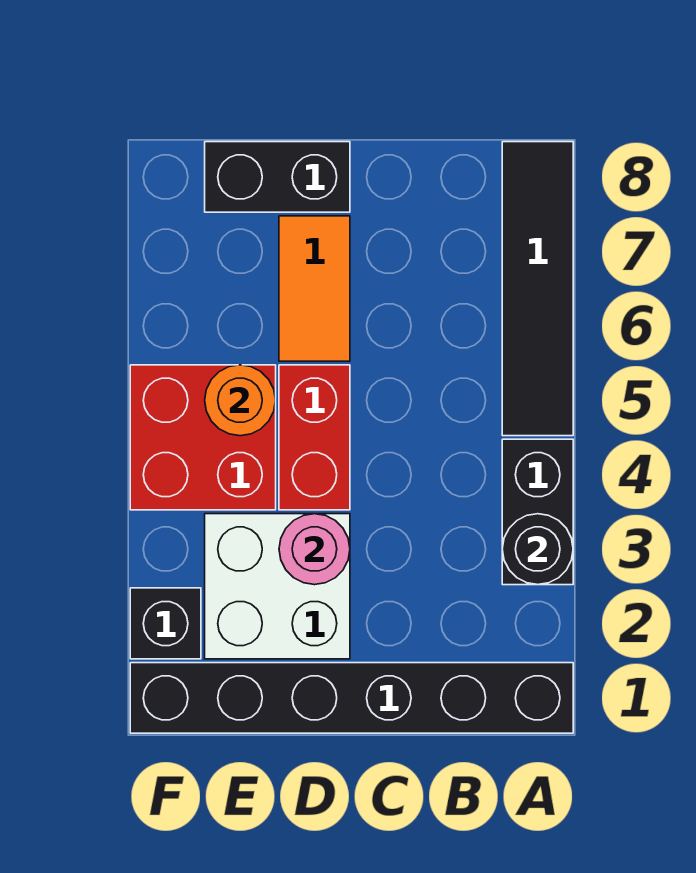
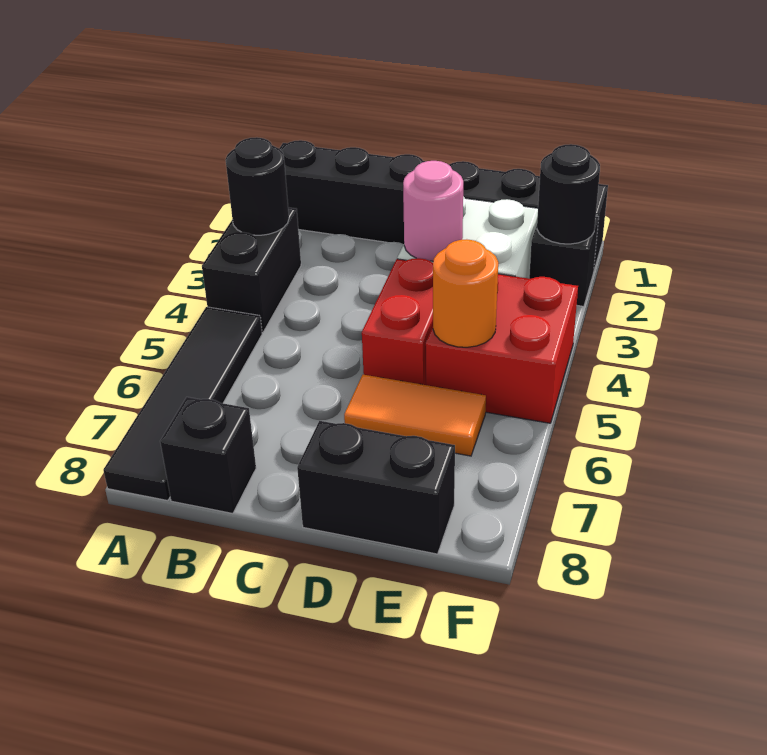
none -> black 1x1 brick [160,397,256,514]
orange 1x2 tile [279,216,350,361] -> orange 1x2 tile turned to [344,374,486,456]
none -> black 1x1 round brick [537,144,600,244]

